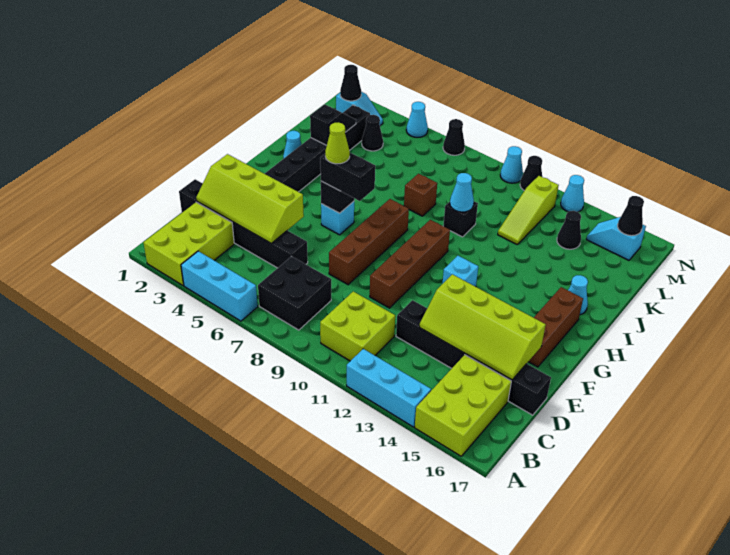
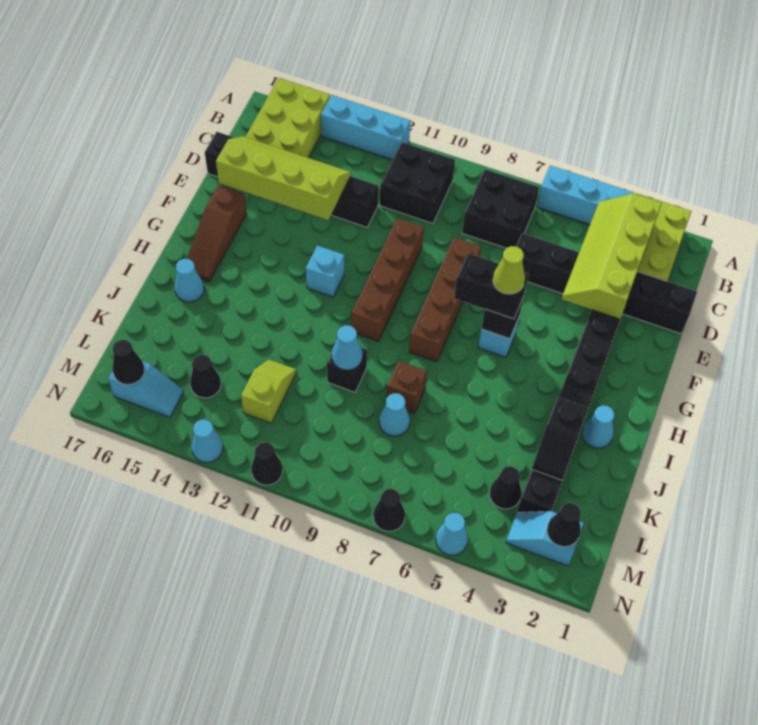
lime 2x2 brick [320,291,395,361] -> black 2x2 brick [380,142,455,223]
lime 2x4 slope [196,154,304,244] -> lime 2x4 slope turned to [562,194,662,319]
brown 1x3 brick [528,287,583,367] -> brown 1x3 slope [187,185,247,282]
lime 1x3 slope [498,176,559,244] -> lime 1x2 slope [241,360,296,423]
cyan 1x1 cone [500,146,523,183] -> cyan 1x1 cone moved to [379,393,410,436]

